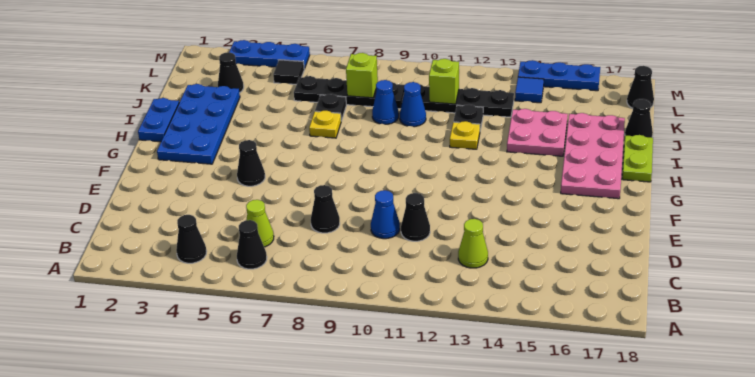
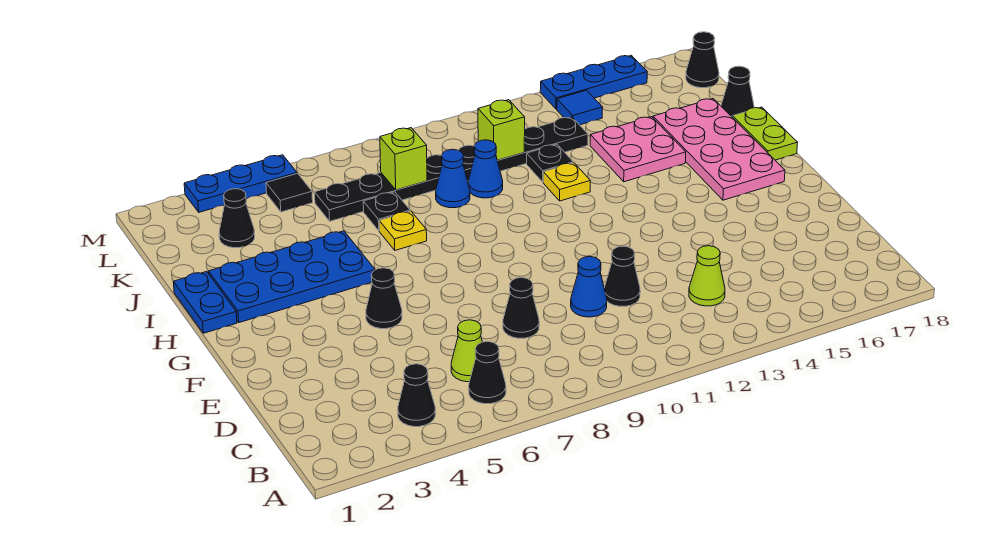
blue 2x4 plate [157,84,240,164] -> blue 2x4 plate turned to [208,231,375,323]

